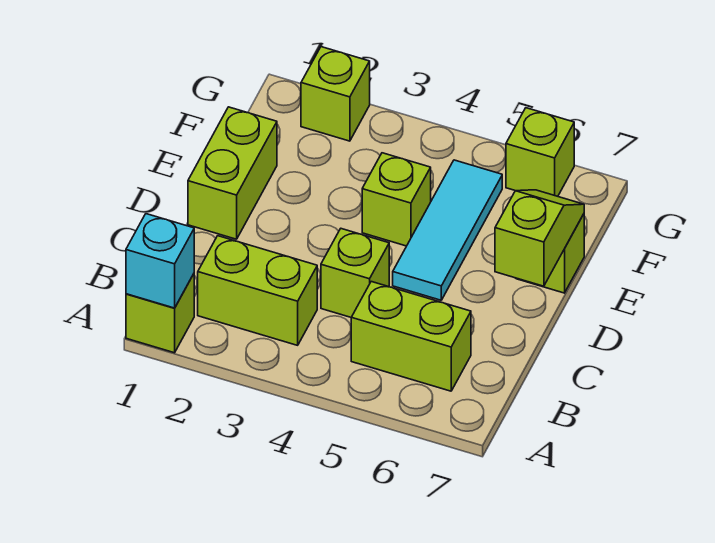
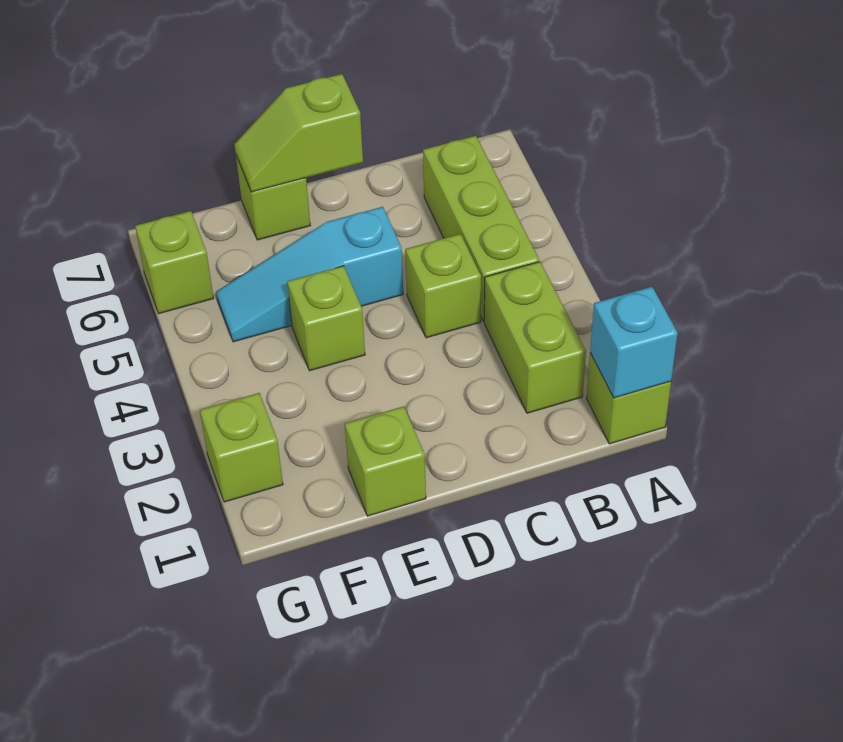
lime 1x2 brick [351,282,471,391] -> lime 1x3 brick [423,136,539,322]
lime 1x2 brick [188,107,277,239] -> lime 1x1 brick [345,406,426,516]
cyan 1x3 tile [393,160,502,300] -> cyan 1x3 slope [216,207,403,342]

